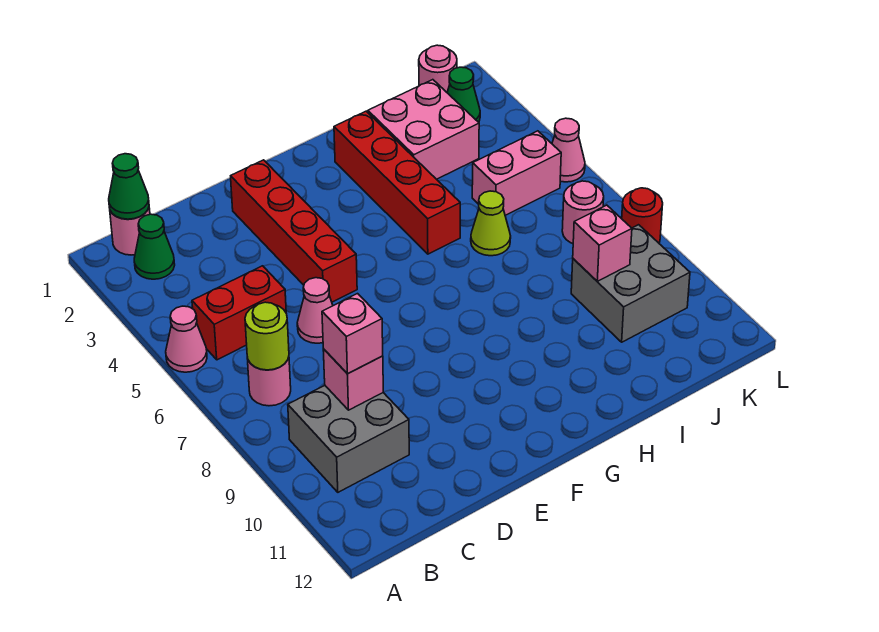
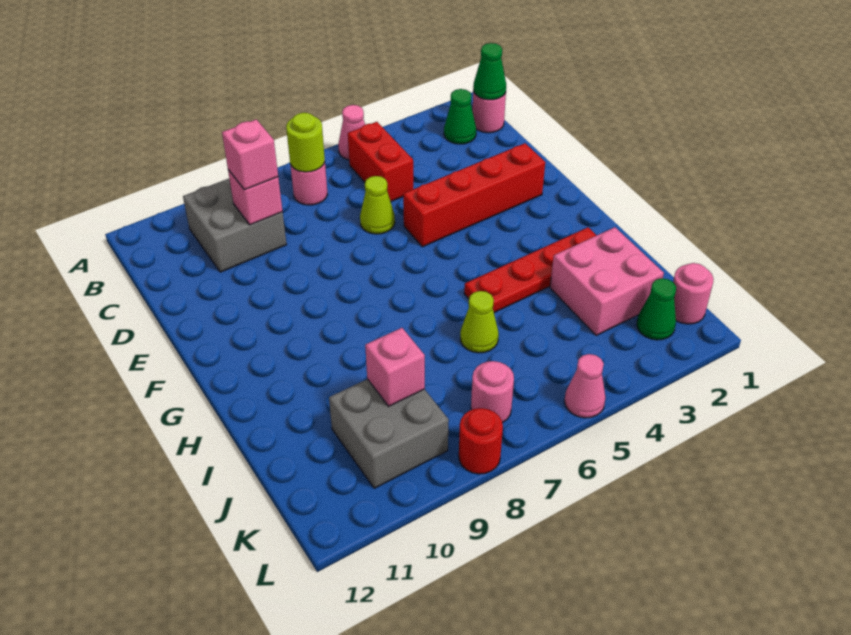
pink 1x1 cone [297,278,333,343] -> lime 1x1 cone [360,176,395,234]
red 1x4 brick [334,111,460,254] -> red 1x4 plate [464,227,597,312]
pink 1x2 brick [472,131,561,215] -> none

